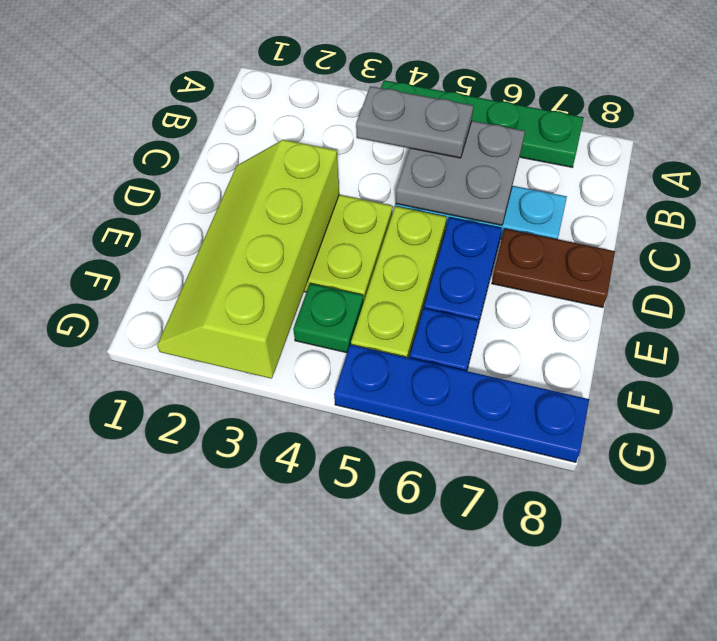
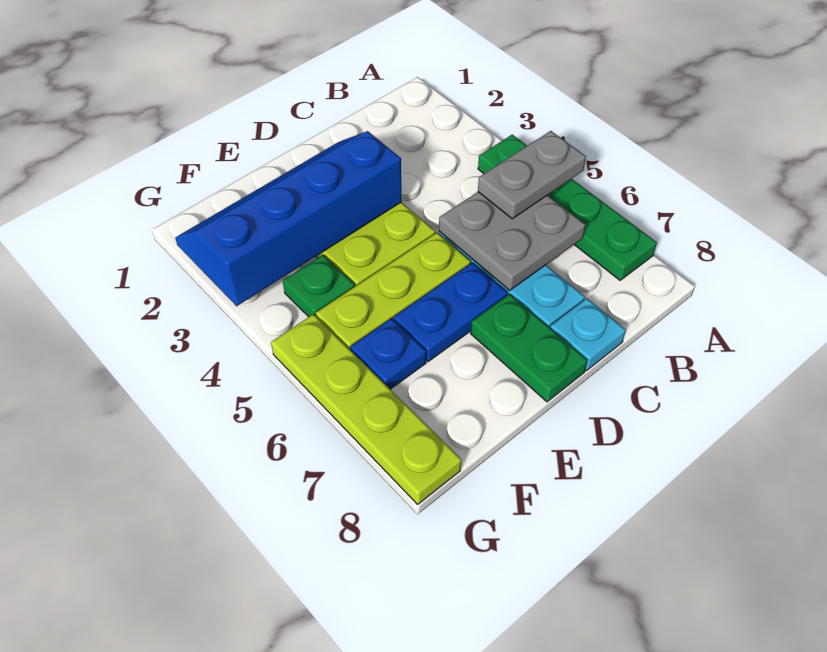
grey 1x2 plate [356,86,473,158] -> grey 1x2 plate turned to [478,131,586,219]
none -> cyan 1x1 plate [550,298,626,371]
lime 2x4 slope [157,140,339,379] -> blue 2x4 slope [175,131,402,306]
brown 1x2 plate [492,229,615,307] -> green 1x2 plate [471,294,587,402]
blue 1x4 plate [334,345,589,462] -> lime 1x4 plate [271,314,461,504]

